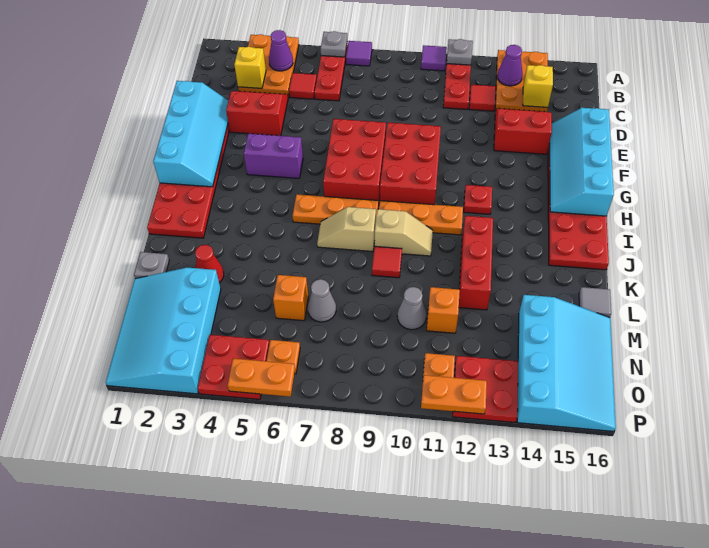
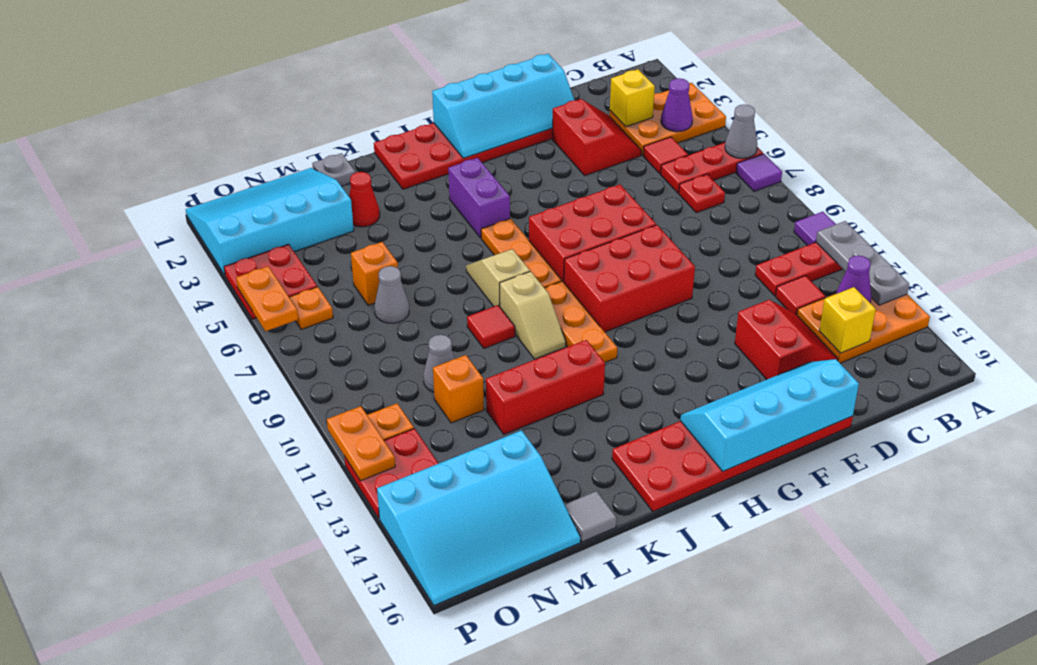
grey 1x1 plate [321,31,347,57] -> grey 1x1 cone [725,104,758,158]
grey 1x1 plate [447,39,473,65] -> grey 1x3 plate [816,221,909,305]
purple 1x2 brick [244,134,303,178] -> purple 1x2 brick moved to [448,158,510,238]
red 1x1 plate [464,185,492,214] -> red 1x1 plate moved to [679,174,725,213]

